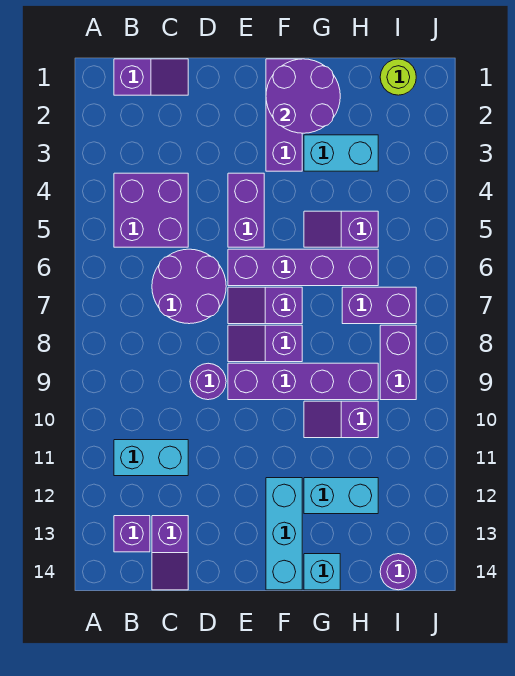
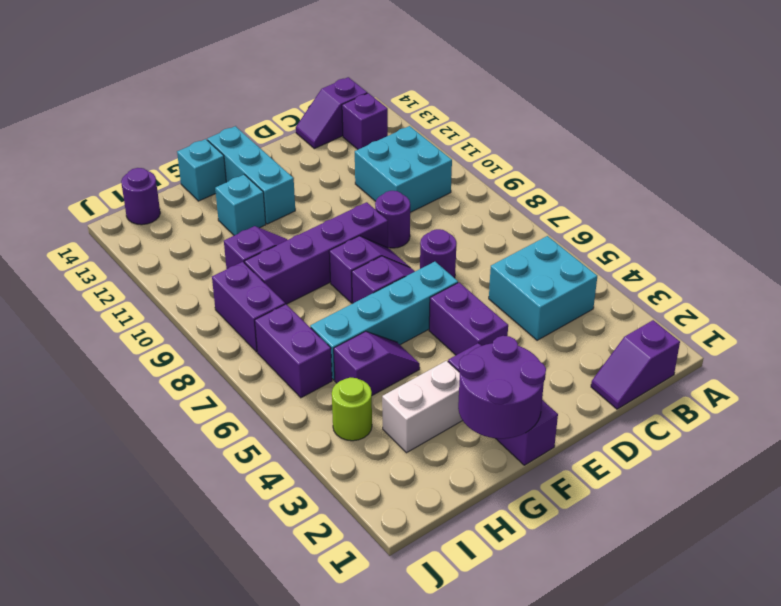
purple 2x2 brick [114,173,188,247] -> cyan 2x2 brick [489,236,597,340]
cyan 1x2 brick [114,440,188,476] -> cyan 2x2 brick [355,126,452,212]
purple 2x2 round brick [152,249,226,324] -> purple 1x1 round brick [420,229,456,278]
purple 1x2 slope [152,516,188,590] -> purple 1x2 slope turned to [296,77,367,149]
purple 1x4 brick [228,249,378,286] -> cyan 1x4 brick [310,262,458,380]
cyan 1x2 brick [304,135,378,171] -> white 1x2 brick [382,361,463,453]
cyan 1x2 brick [304,478,378,514] -> cyan 1x1 brick [215,175,266,235]
purple 1x2 brick [342,287,416,324] -> purple 1x2 brick turned to [255,304,332,398]
lime 1x1 round brick [380,59,416,95] -> lime 1x1 round brick moved to [332,378,372,441]

